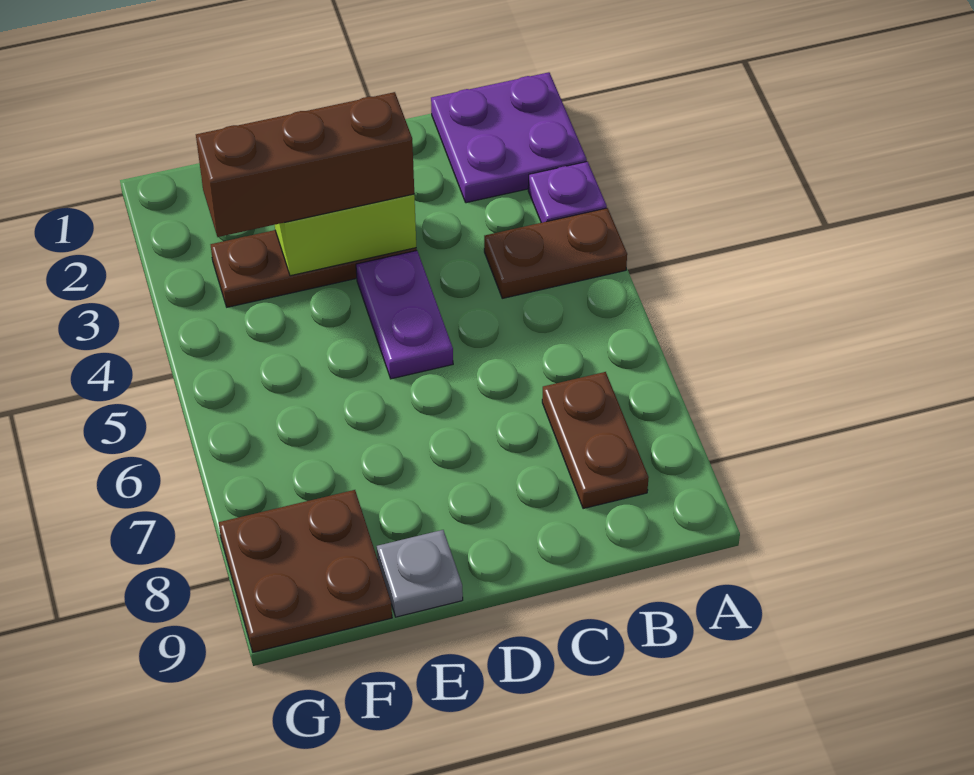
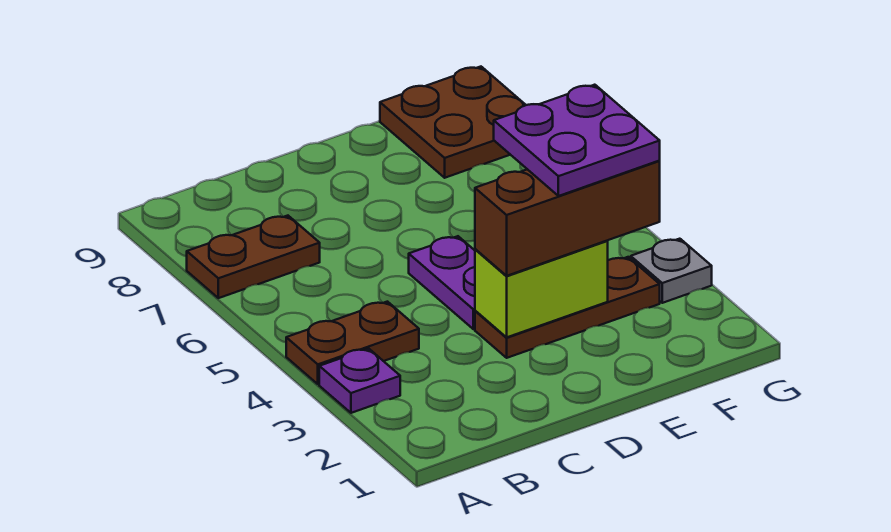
purple 2x2 plate [431,72,587,203] -> purple 2x2 plate moved to [494,85,660,196]
brown 1x2 plate [542,372,649,509] -> brown 1x2 plate turned to [187,216,320,298]
grey 1x1 plate [377,530,463,617] -> grey 1x1 plate moved to [631,239,712,303]

